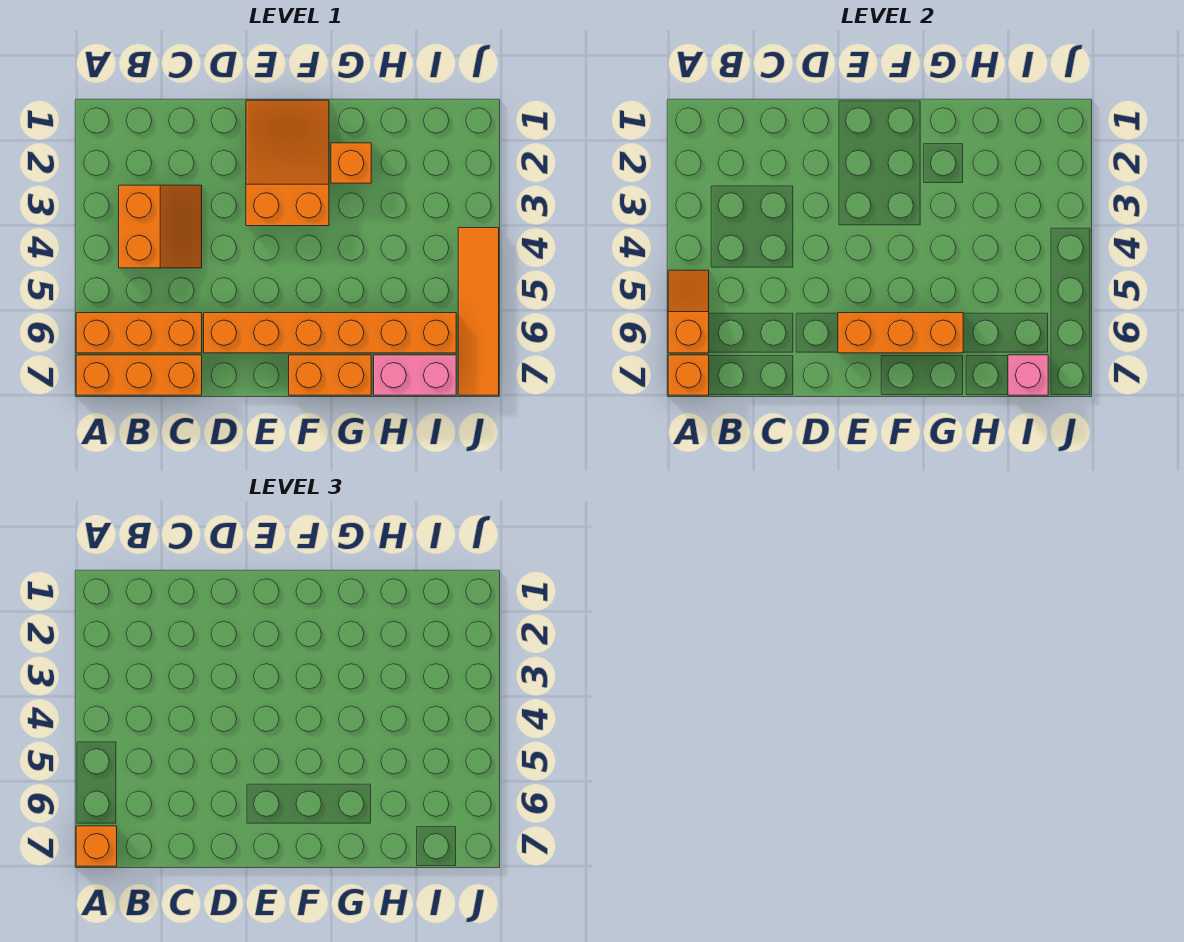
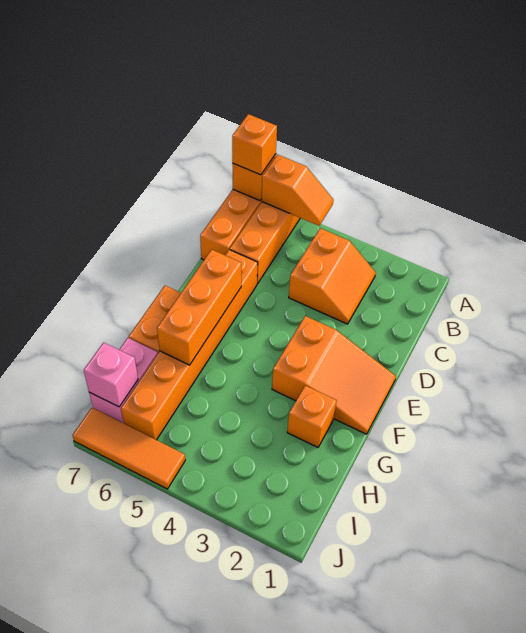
orange 2x2 slope [119,185,202,268] -> orange 2x2 slope turned to [289,228,376,324]
orange 1x4 tile [458,228,499,395] -> orange 1x3 tile [72,408,185,489]

